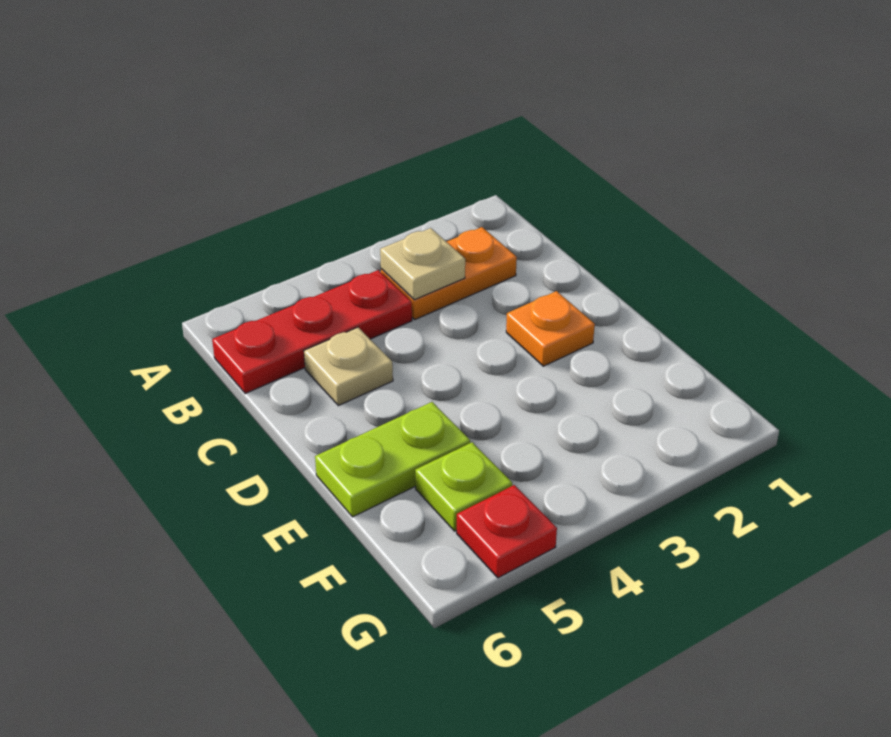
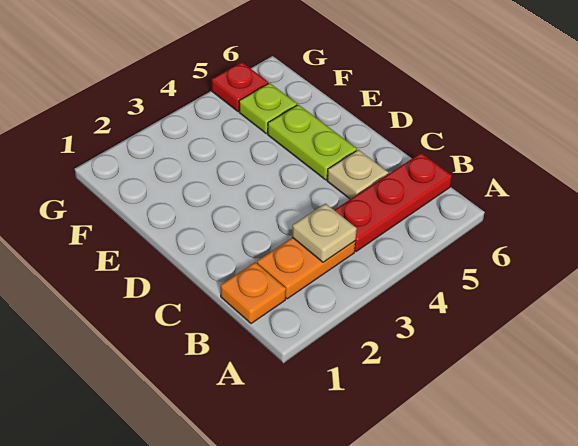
orange 1x1 plate [506,291,595,366] -> orange 1x1 plate moved to [221,262,286,324]
lime 1x2 plate [315,402,470,517] -> lime 1x2 plate turned to [268,105,357,180]

